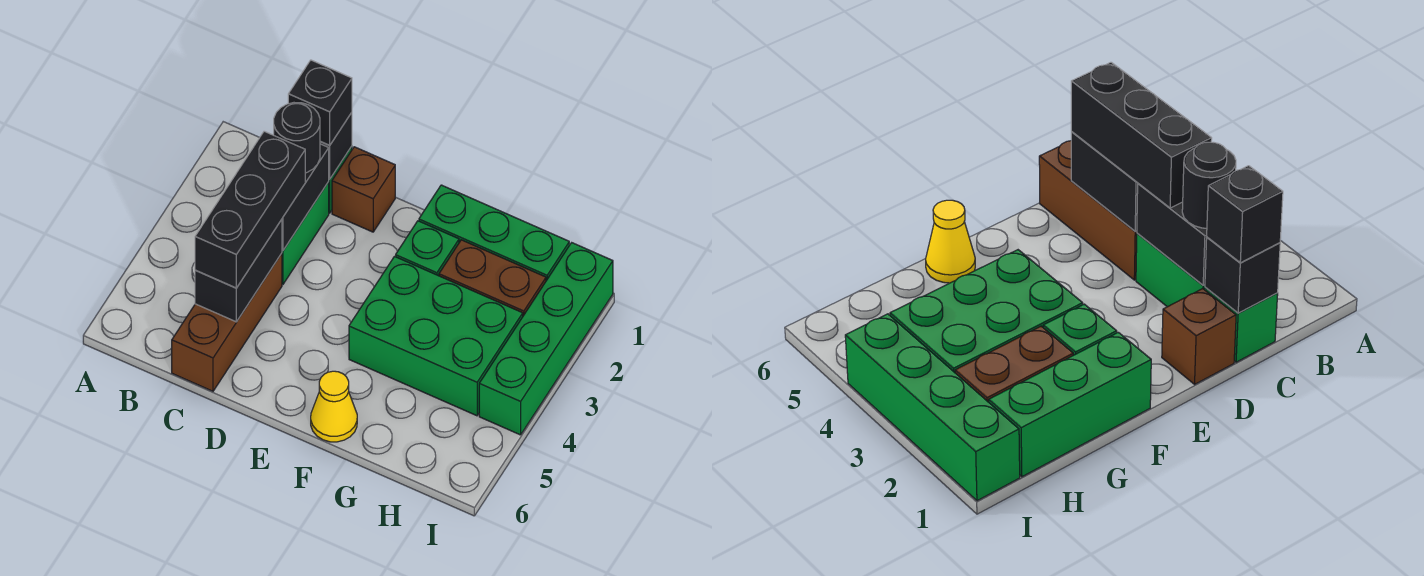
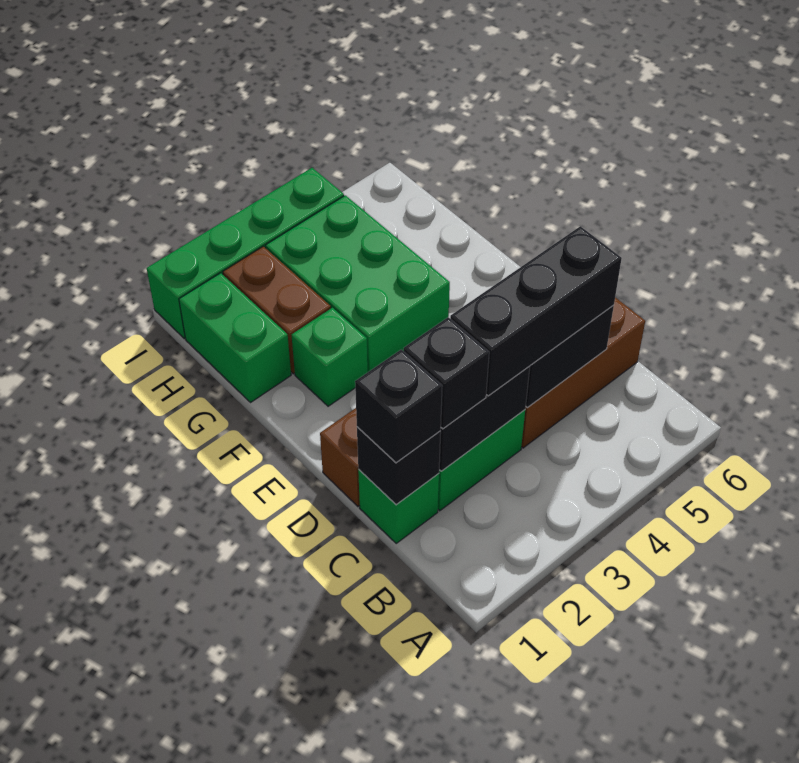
black 1x1 round brick [274,103,320,173] -> black 1x1 brick [404,317,489,429]
green 1x3 brick [419,185,569,281] -> green 1x2 brick [179,273,291,403]
yellow 1x1 cone [311,371,357,442] -> none

